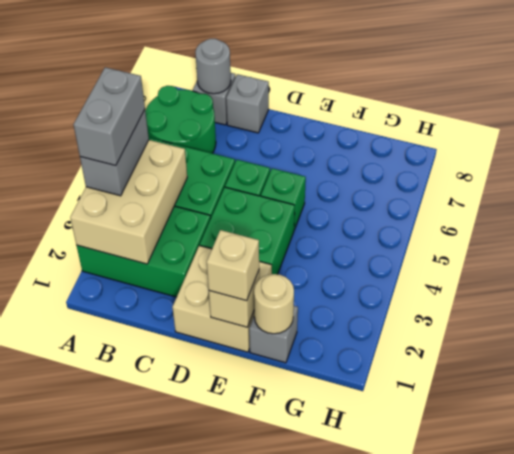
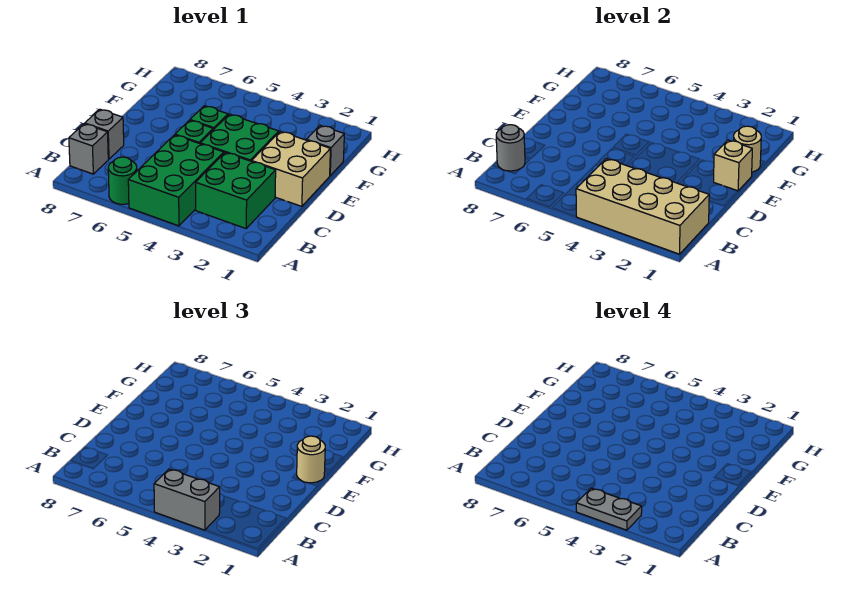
green 2x3 brick [77,206,211,297] -> green 2x2 brick [196,153,276,229]
tan 2x3 brick [70,140,187,264] -> tan 2x4 brick [576,159,709,254]
grey 1x2 brick [73,67,145,166] -> grey 1x2 plate [576,488,642,530]
green 2x2 round brick [145,86,216,153] -> green 1x1 round brick [108,157,137,204]
tan 1x1 brick [207,230,259,301] -> tan 1x1 round brick [297,436,325,483]

